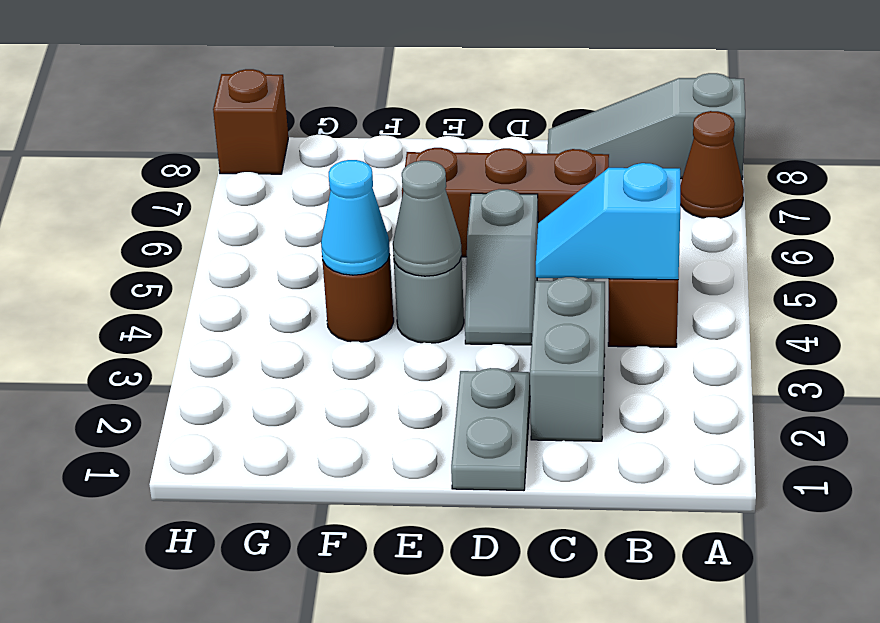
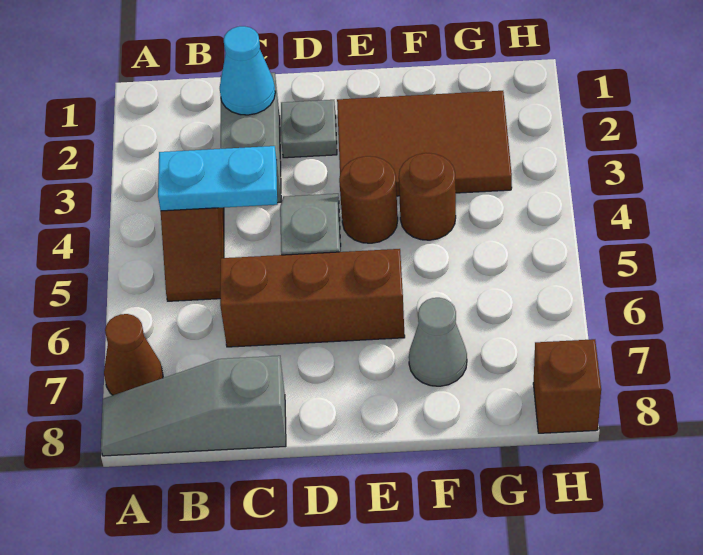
grey 1x3 slope [547,73,745,179] -> grey 1x3 slope turned to [101,356,286,456]
cyan 1x2 slope [536,163,680,280] -> cyan 1x2 plate [158,146,277,211]
grey 1x2 plate [451,368,530,491] -> grey 1x1 plate [281,100,337,158]
none -> brown 2x3 tile [337,91,512,196]
grey 1x1 round brick [393,256,464,343] -> brown 1x1 round brick [339,156,398,243]
grey 1x1 cone [393,161,462,276] -> grey 1x1 cone moved to [409,298,467,386]
cyan 1x1 cone [321,160,390,275] -> cyan 1x1 cone moved to [220,26,275,115]

